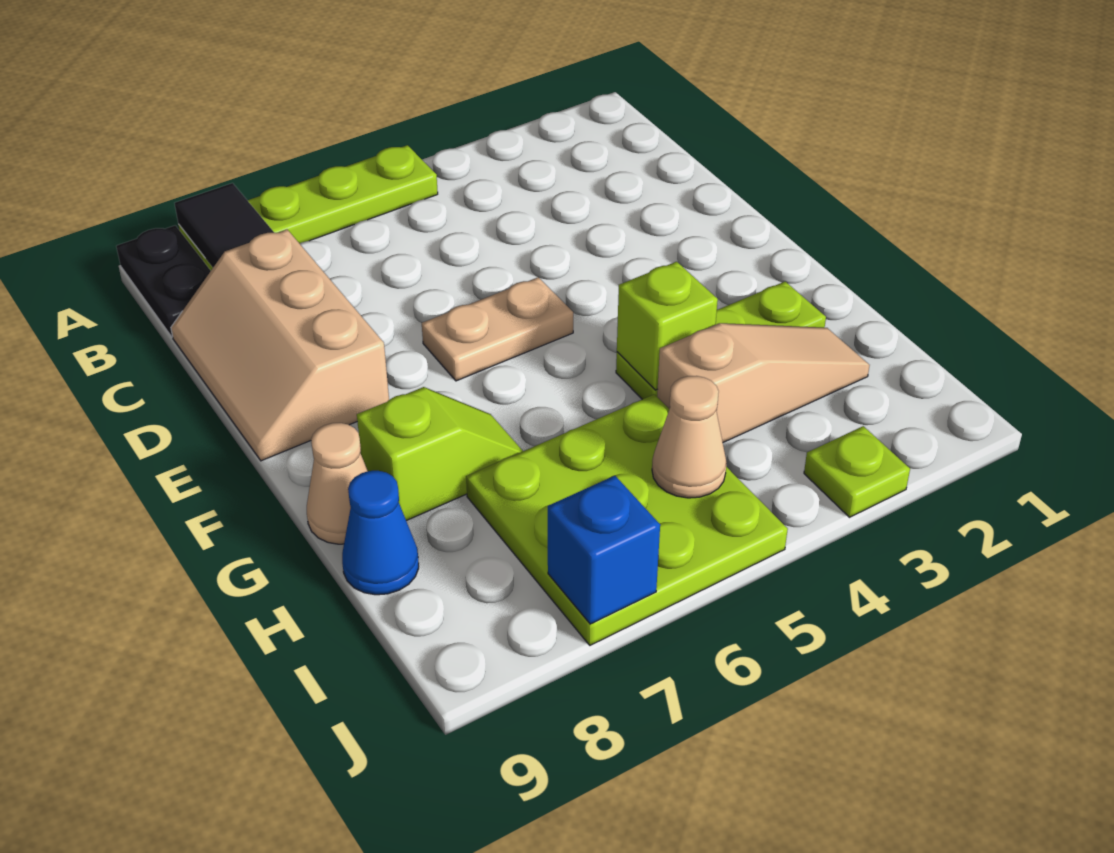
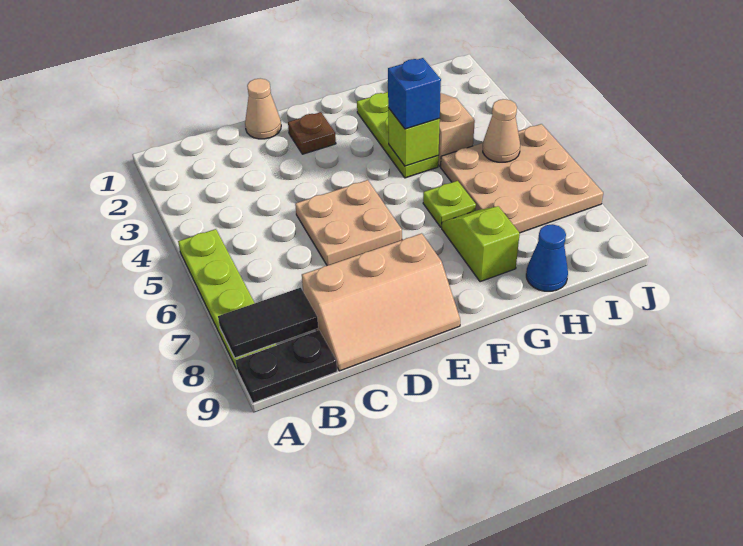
none -> brown 1x1 plate [288,112,336,154]
tan 1x2 plate [422,277,573,381] -> tan 2x2 plate [295,180,402,266]
tan 1x1 cone [307,423,368,544] -> tan 1x1 cone moved to [245,78,281,139]
lime 3x3 plate [466,394,788,645] -> tan 3x3 plate [441,124,603,233]
lime 1x1 plate [804,426,910,517] -> lime 1x1 plate moved to [423,181,476,227]
blue 1x1 brick [548,476,660,624] -> blue 1x1 brick moved to [388,58,441,129]

